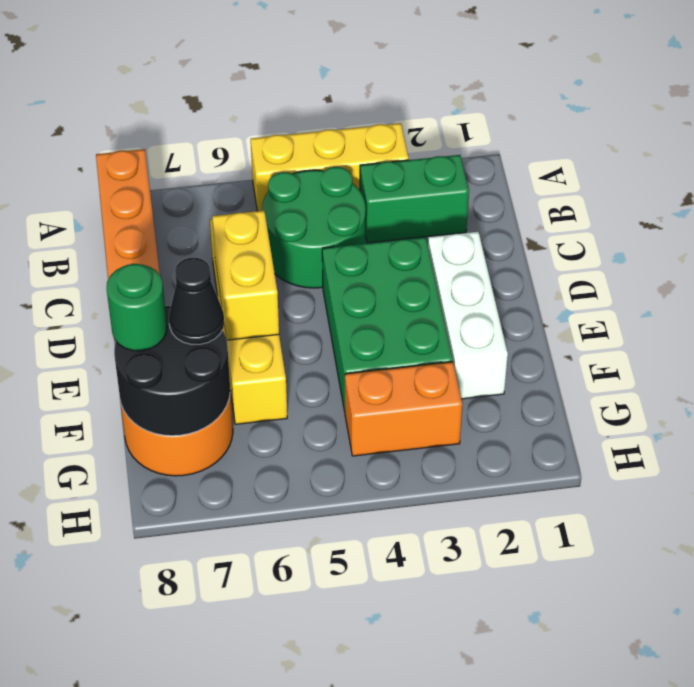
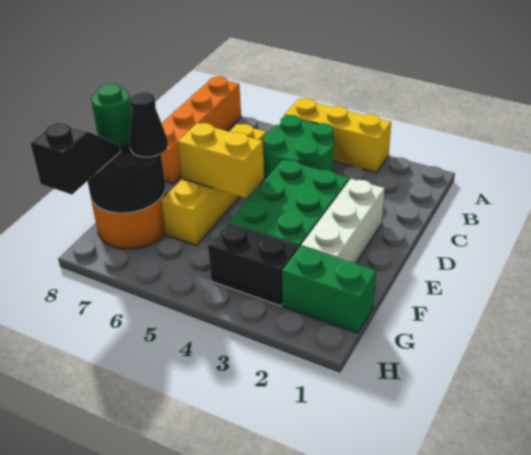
green 1x2 brick [360,155,469,243] -> green 1x2 brick moved to [282,246,376,333]
yellow 1x2 brick [212,211,279,340] -> yellow 1x2 brick turned to [178,123,264,198]
orange 1x2 brick [345,362,462,456] -> black 1x2 brick [208,223,298,306]
none -> black 1x2 slope [31,123,120,194]

